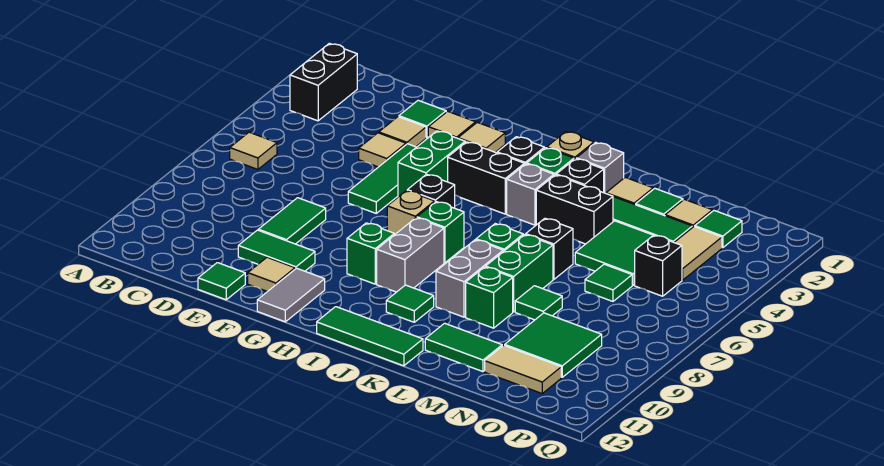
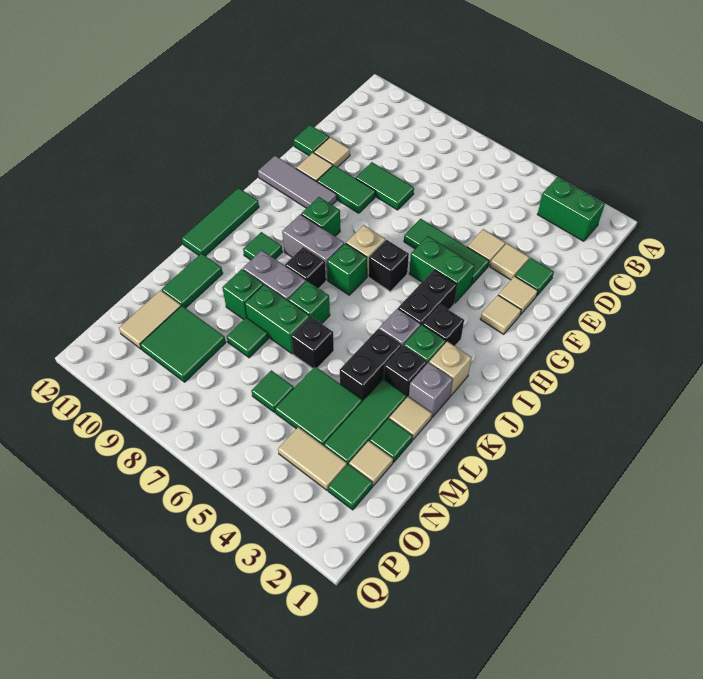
black 1x2 brick [290,43,357,121] -> green 1x2 brick [537,177,605,241]
tan 1x1 tile [230,132,277,169] -> tan 1x1 tile moved to [314,137,350,167]
green 1x2 tile [238,230,315,271] -> green 1x2 tile turned to [317,165,375,213]
grey 1x2 tile [257,268,325,322] -> grey 1x3 tile [258,156,337,208]
black 1x1 brick [635,235,682,296] -> black 1x1 brick moved to [285,247,326,288]

